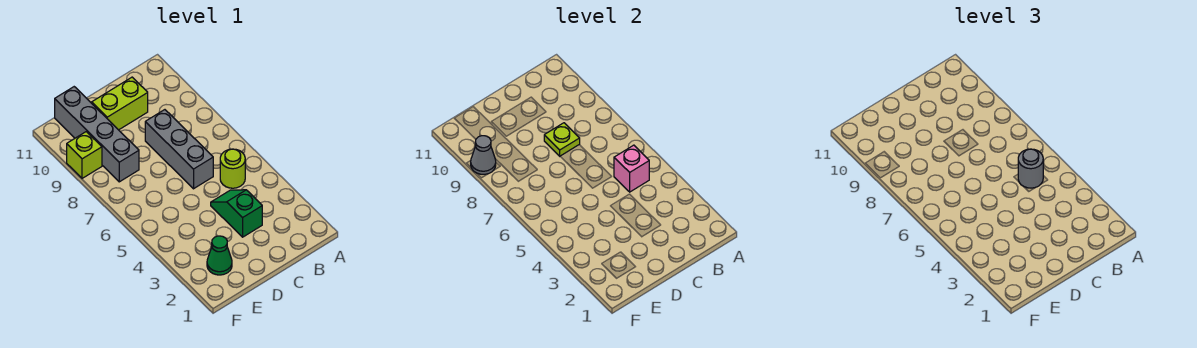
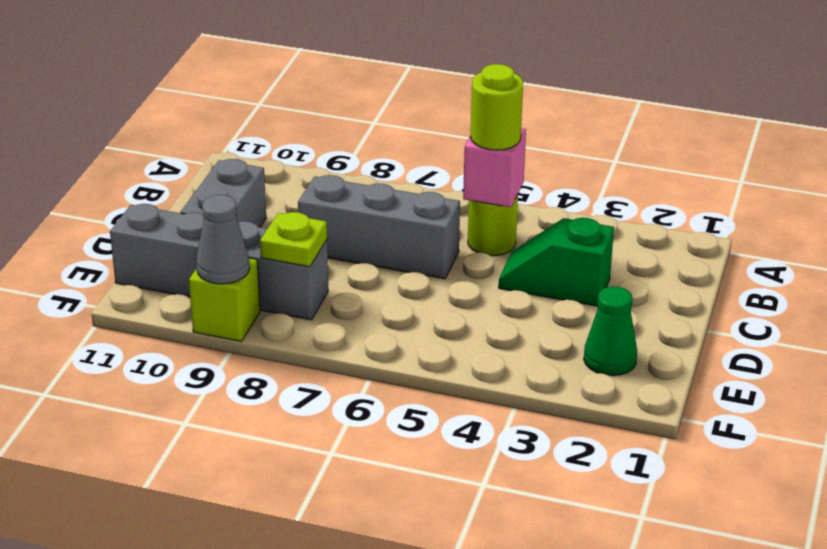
grey 1x1 round brick [1018,149,1043,188] -> lime 1x1 round brick [470,64,523,150]
lime 1x1 plate [544,123,580,156] -> lime 1x1 plate moved to [260,212,327,267]
lime 1x2 brick [92,77,148,130] -> grey 1x2 brick [180,159,266,227]

